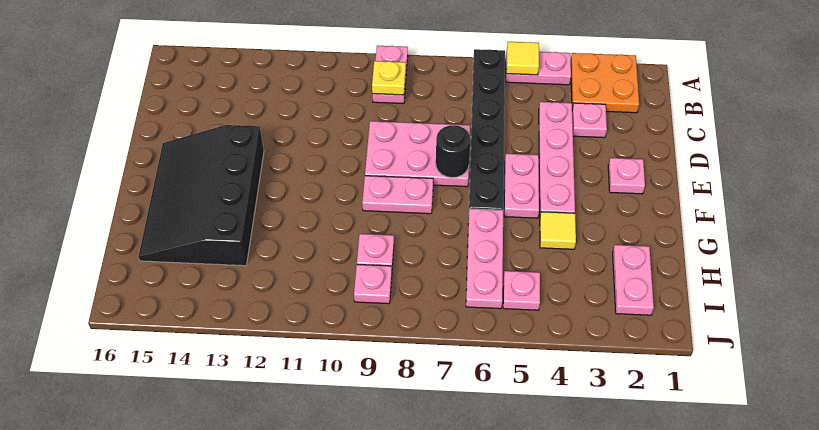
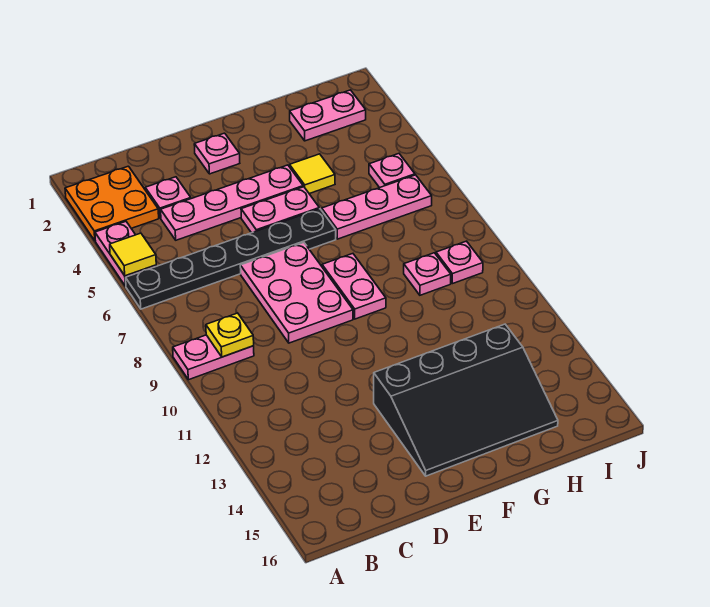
black 1x1 round brick [436,125,471,178] -> none

